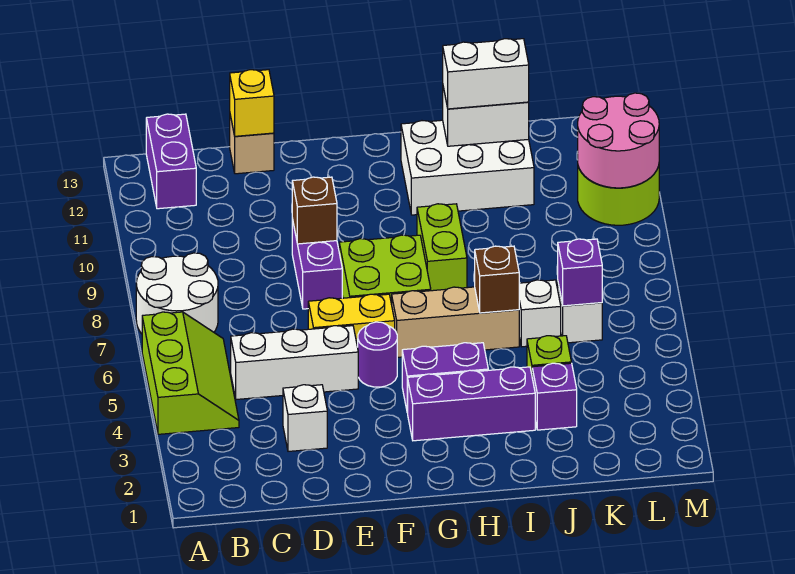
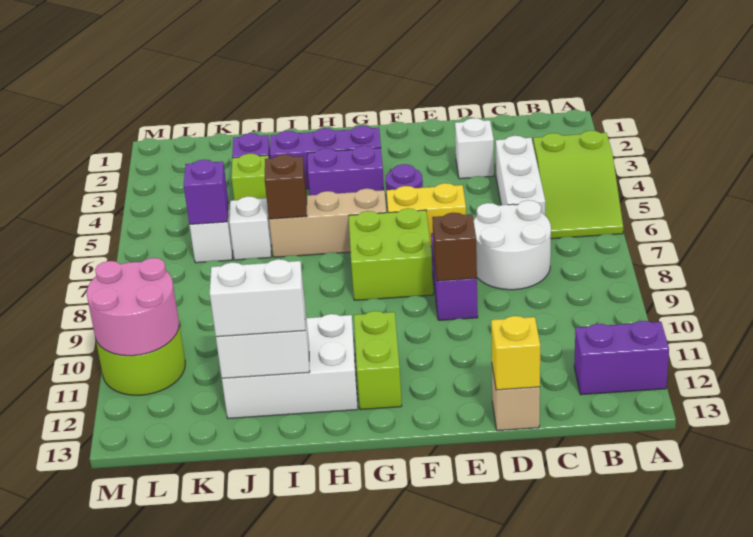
lime 2x3 slope [142,312,239,434] -> lime 2x3 slope turned to [533,131,623,239]
white 2x2 round brick [136,253,218,334] -> white 2x2 round brick moved to [474,200,551,290]
purple 1x2 brick [146,114,196,209] -> purple 1x2 brick turned to [574,321,669,395]
white 1x3 brick [231,326,358,400] -> white 1x3 brick turned to [496,136,545,215]
lime 1x2 brick [417,204,467,291] -> lime 1x2 brick moved to [354,311,402,410]

